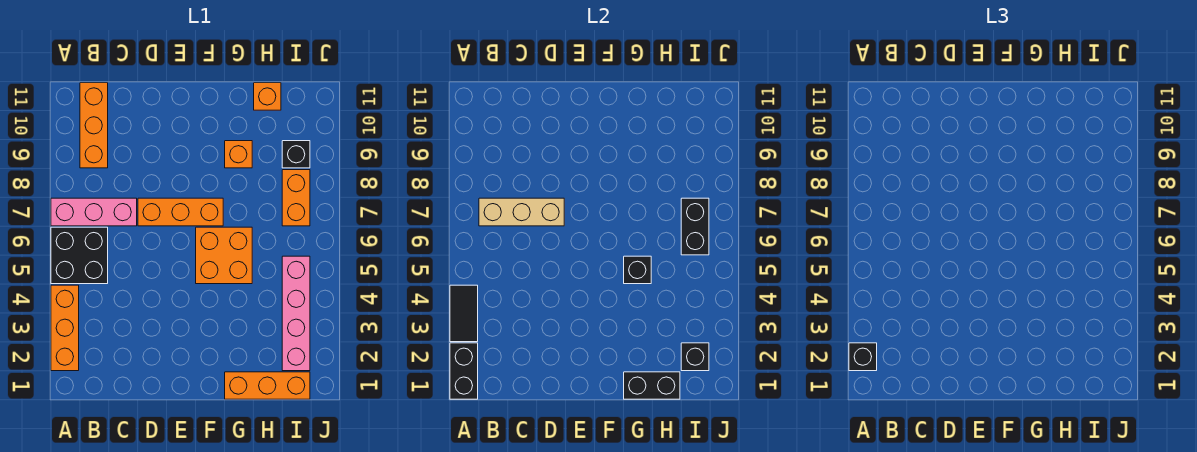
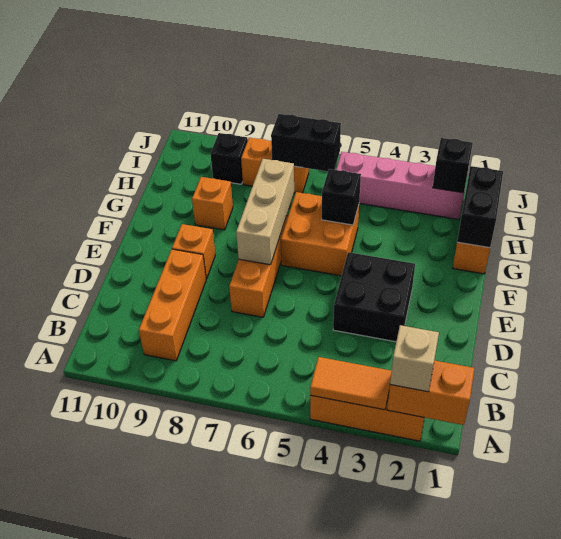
black 1x2 brick [450,343,478,399] -> orange 1x2 brick [387,360,474,425]
black 1x1 brick [849,343,877,371] -> tan 1x1 brick [390,325,439,392]
black 1x2 tile [450,285,478,342] -> orange 1x2 tile [310,357,392,410]
black 2x2 brick [51,227,108,284] -> black 2x2 brick moved to [333,252,415,342]
pink 1x3 brick [51,198,137,226] -> none
tan 1x3 brick [479,198,564,226] -> tan 1x3 brick moved to [236,159,294,265]
orange 1x3 brick [80,83,108,168] -> orange 1x3 brick turned to [139,249,206,361]
orange 1x1 brick [254,83,281,110] -> orange 1x1 brick moved to [172,224,215,279]

